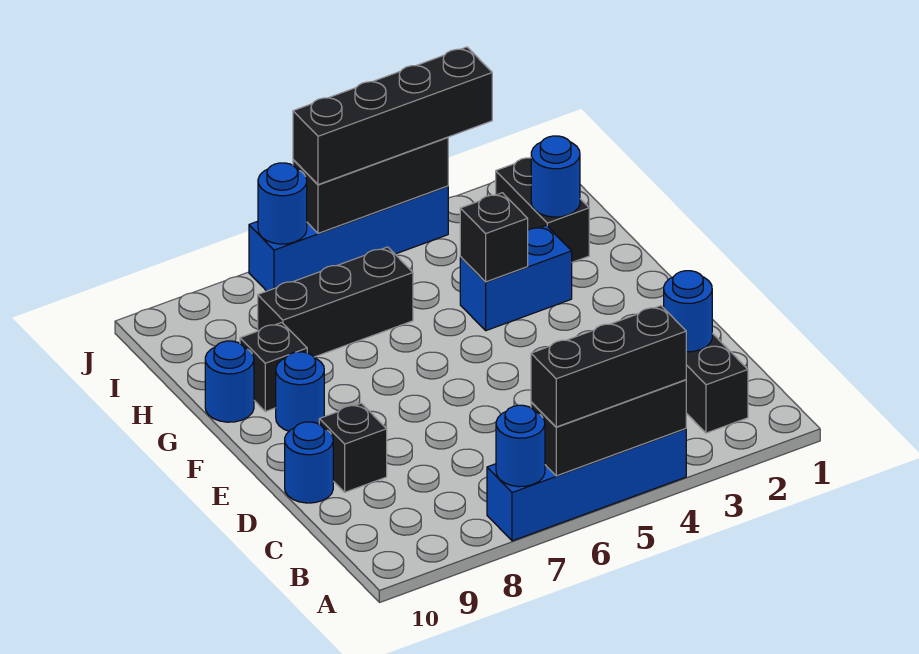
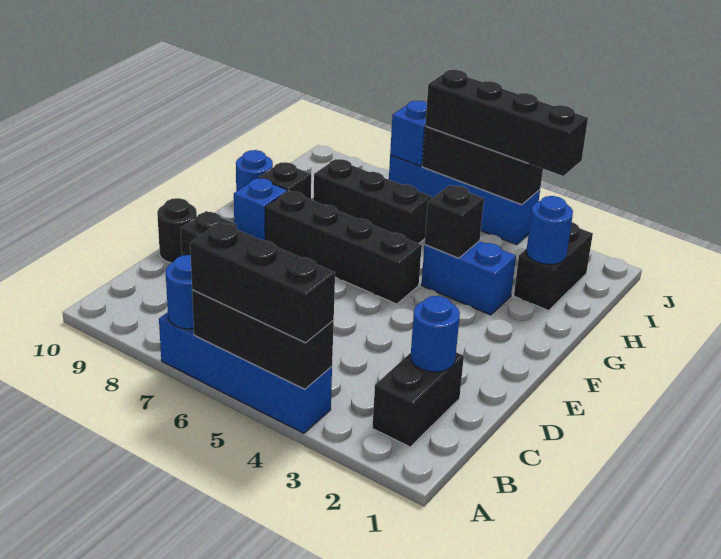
blue 1x1 round brick [285,422,333,503] -> black 1x1 round brick [157,198,197,263]
none -> black 1x4 brick [265,191,422,304]
blue 1x1 round brick [276,352,324,431] -> blue 1x1 brick [234,178,287,240]
blue 1x1 round brick [258,163,307,244] -> blue 1x1 brick [390,101,427,166]

